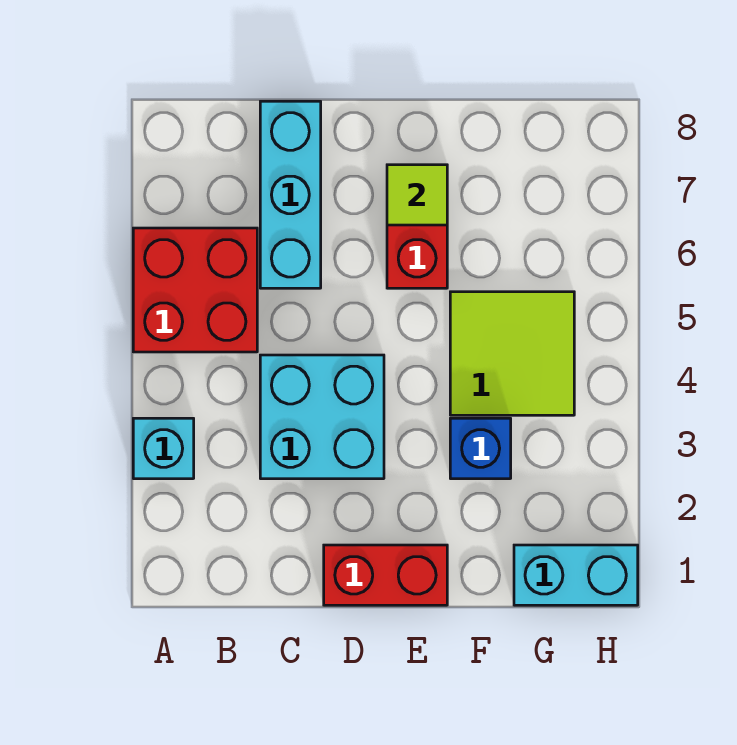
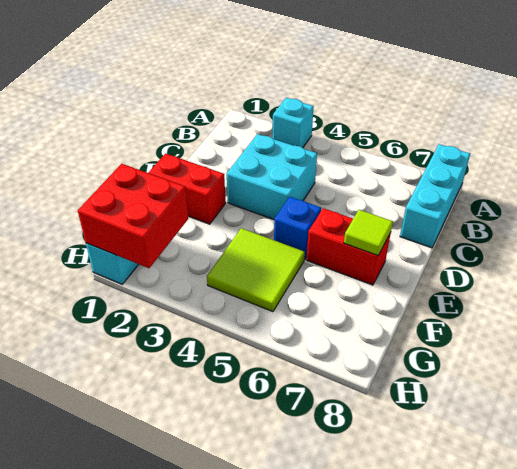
red 2x2 brick [133,228,257,352] -> red 2x2 brick moved to [78,164,189,268]
cyan 1x3 brick [260,101,321,288] -> cyan 1x3 brick turned to [400,144,470,248]
red 1x2 brick [324,545,447,605] -> red 1x2 brick turned to [148,154,226,224]
blue 1x1 brick [450,418,511,479] -> blue 1x1 brick moved to [274,197,321,260]

